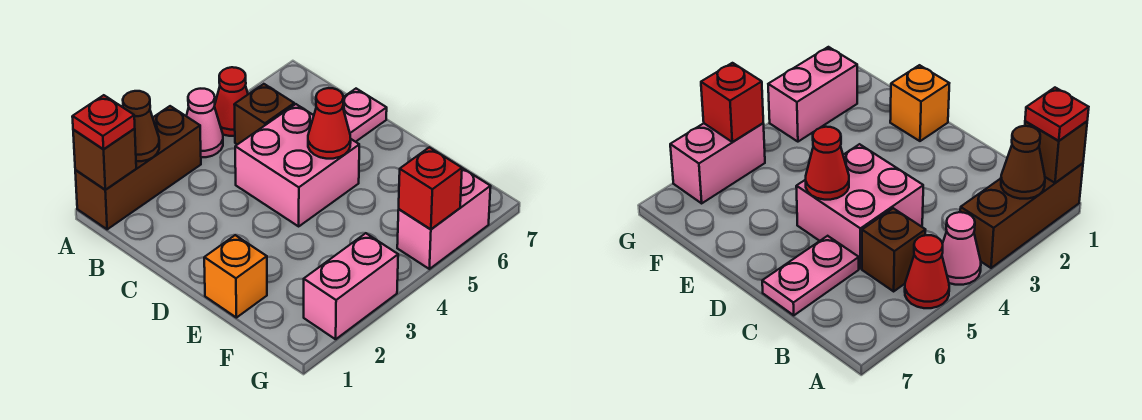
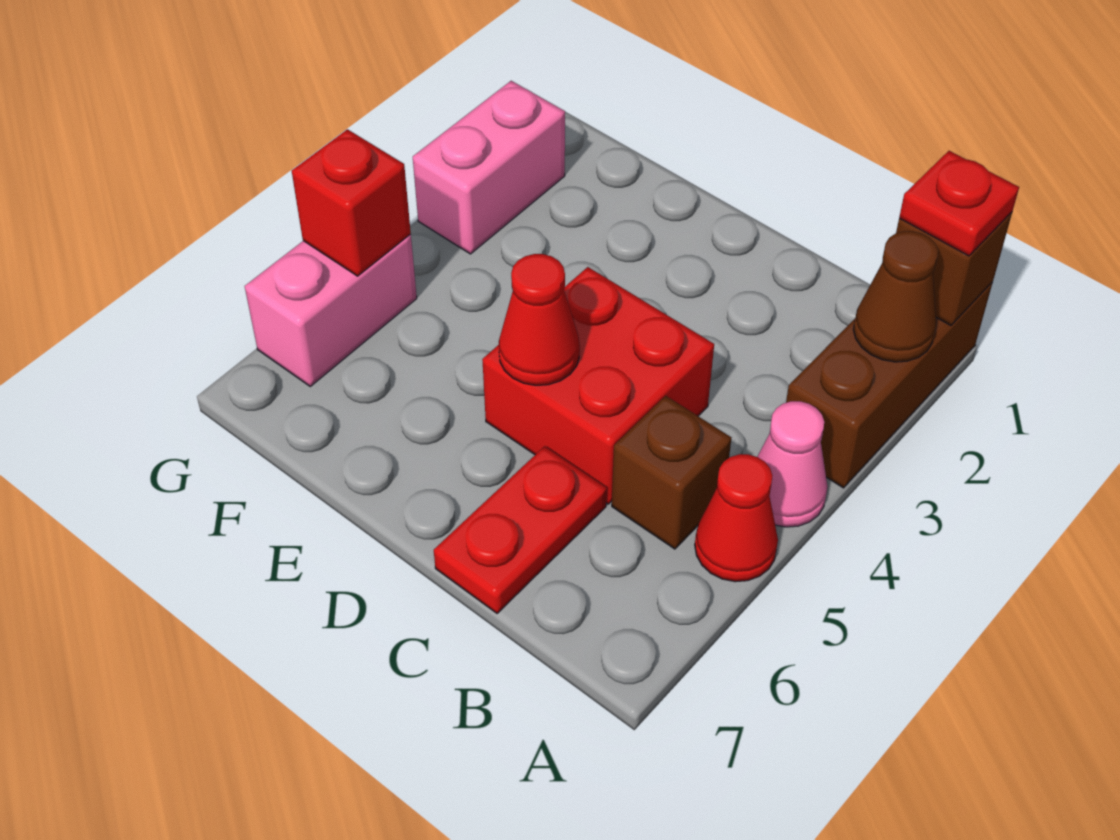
pink 2x2 brick [235,104,359,226] -> red 2x2 brick [482,267,714,504]
pink 1x2 plate [343,89,387,142] -> red 1x2 plate [434,446,607,613]
orange 1x1 brick [204,235,267,318] -> none

